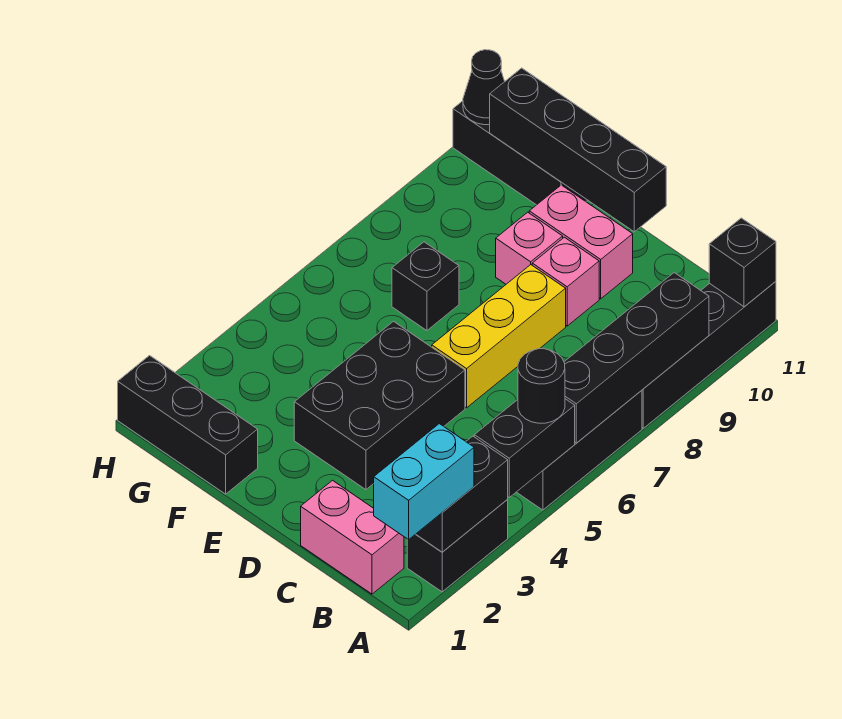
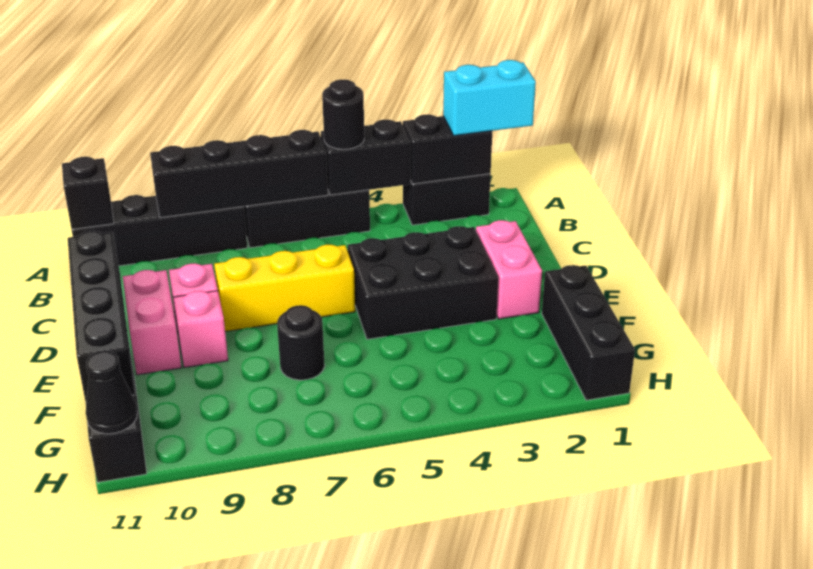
pink 1x2 brick [301,480,404,594] -> pink 1x2 brick moved to [476,220,542,319]
black 1x1 brick [392,242,459,331] -> black 1x1 round brick [277,305,325,380]

